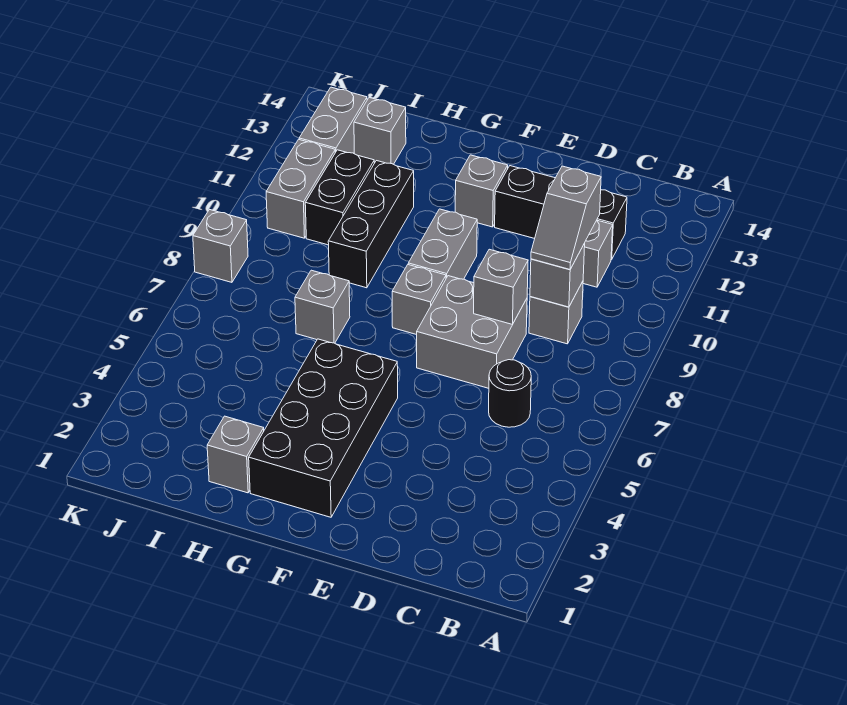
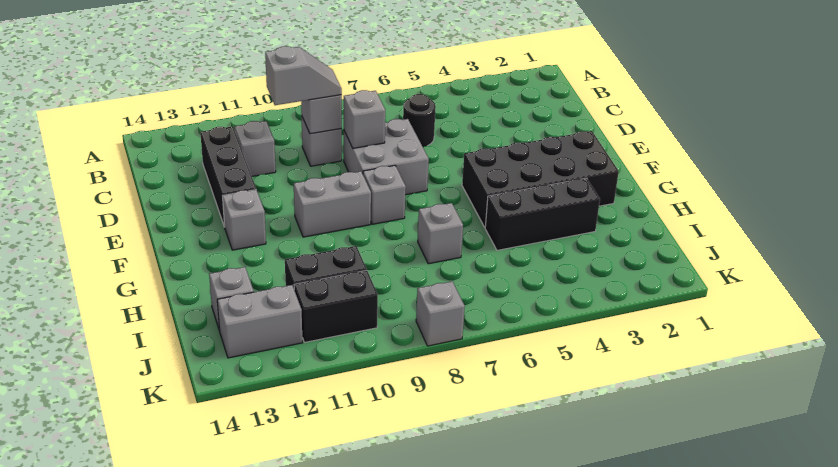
grey 1x1 brick [207,416,264,493] -> none
black 1x3 brick [328,161,414,288] -> black 1x3 brick moved to [485,178,600,250]
grey 1x2 brick [266,139,335,238] -> black 1x2 brick [294,271,378,342]

